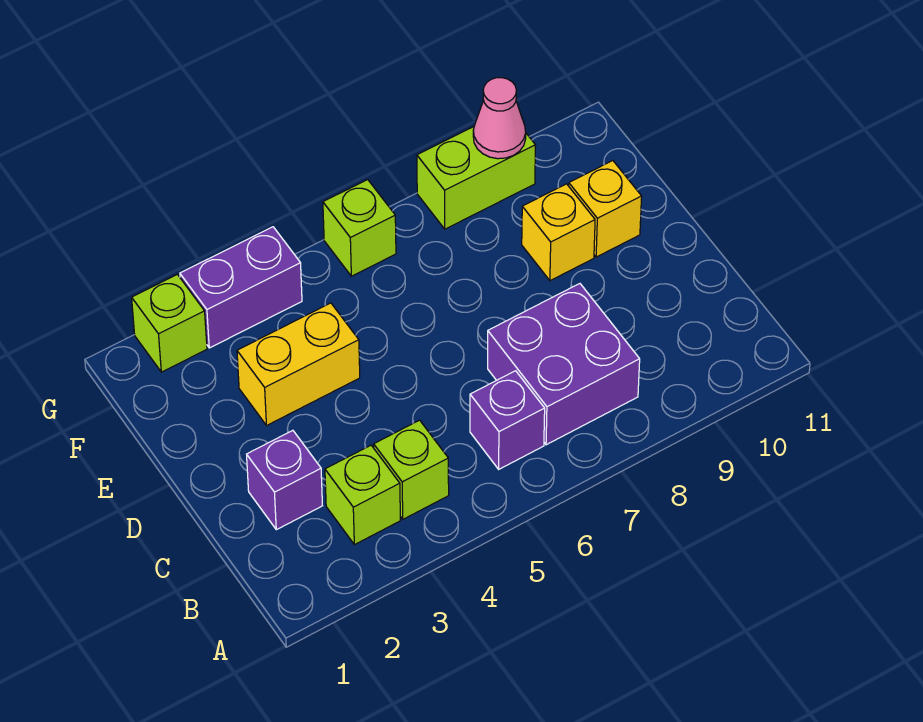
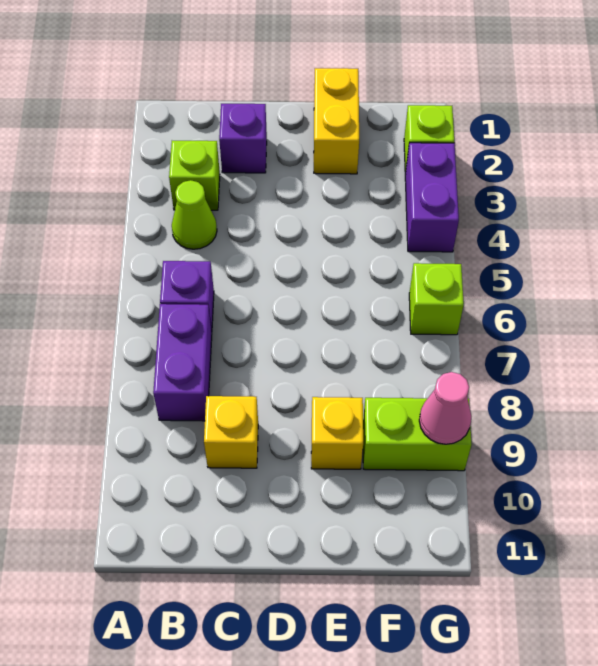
lime 1x1 brick [374,420,449,519] -> lime 1x1 cone [172,180,217,249]
purple 2x2 brick [488,284,640,445] -> purple 1x2 brick [153,304,212,421]
yellow 1x2 brick [237,303,360,425] -> yellow 1x2 brick moved to [314,68,359,174]
yellow 1x1 brick [569,161,642,257] -> yellow 1x1 brick moved to [204,396,258,468]
lime 1x2 brick [417,127,536,229] -> lime 1x2 brick turned to [363,398,472,471]

